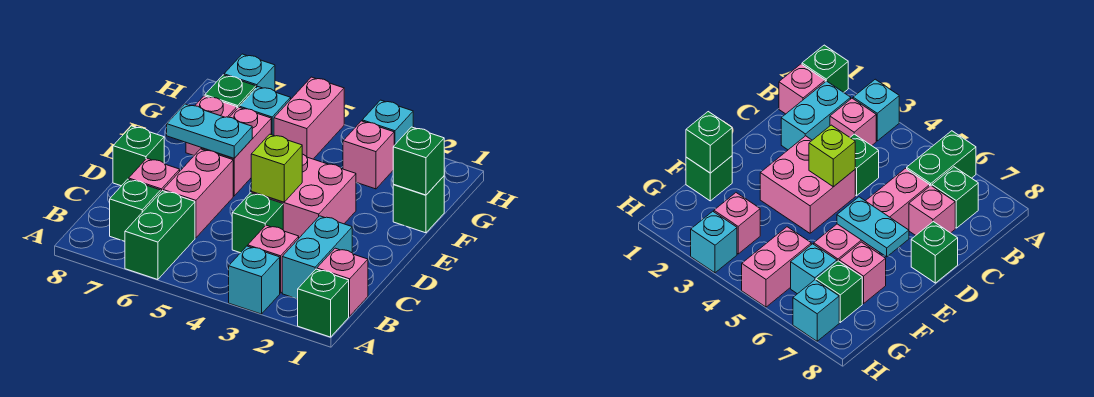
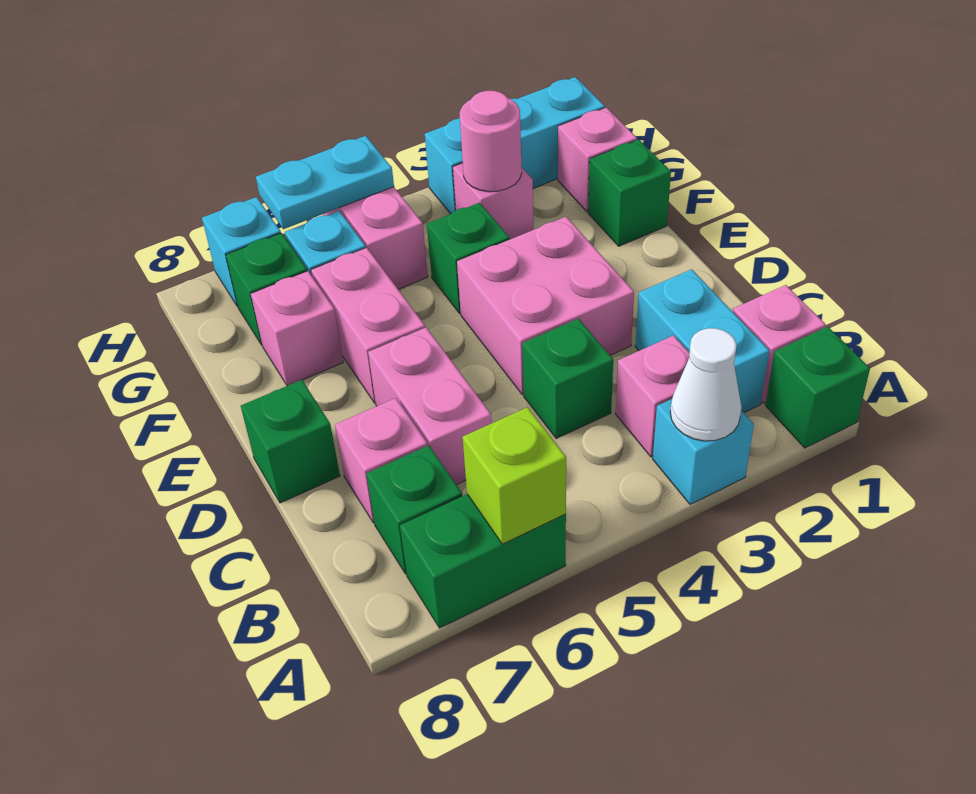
none -> white 1x1 cone [670,328,741,441]
green 1x2 brick [125,191,195,280] -> green 1x2 brick turned to [400,494,566,628]
lime 1x1 brick [251,134,302,202] -> lime 1x1 brick moved to [463,407,566,544]
cyan 1x2 plate [167,104,252,158] -> cyan 1x2 plate moved to [256,136,394,229]
green 1x1 brick [393,127,444,195] -> green 1x1 brick moved to [427,203,510,314]
none -> pink 1x1 brick [558,108,637,212]
none -> pink 1x1 round brick [460,91,522,192]
cyan 1x1 brick [362,100,413,145] -> cyan 1x3 brick [425,77,605,214]

